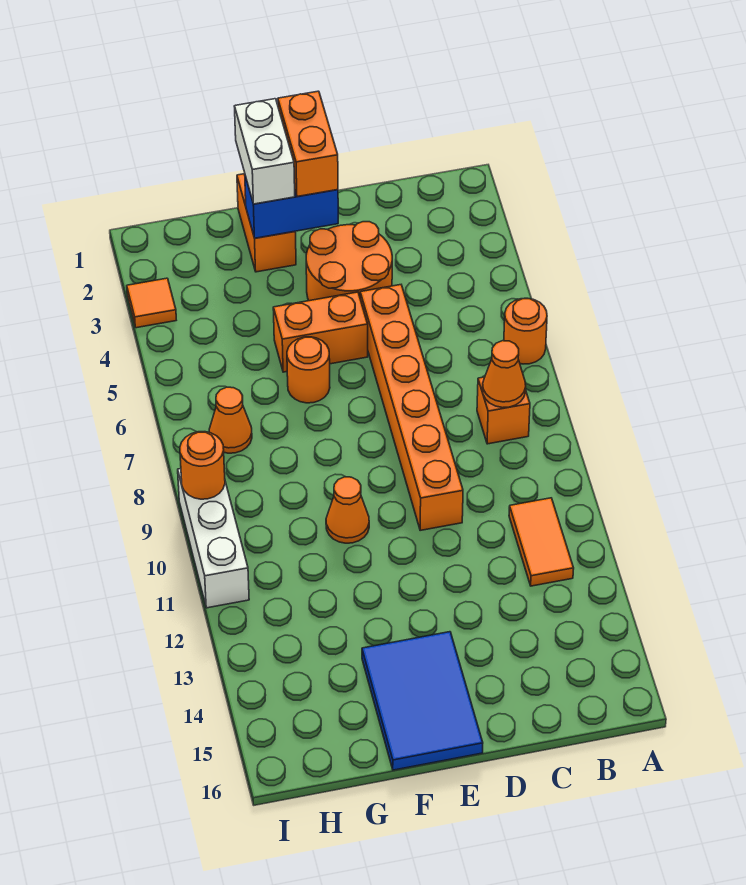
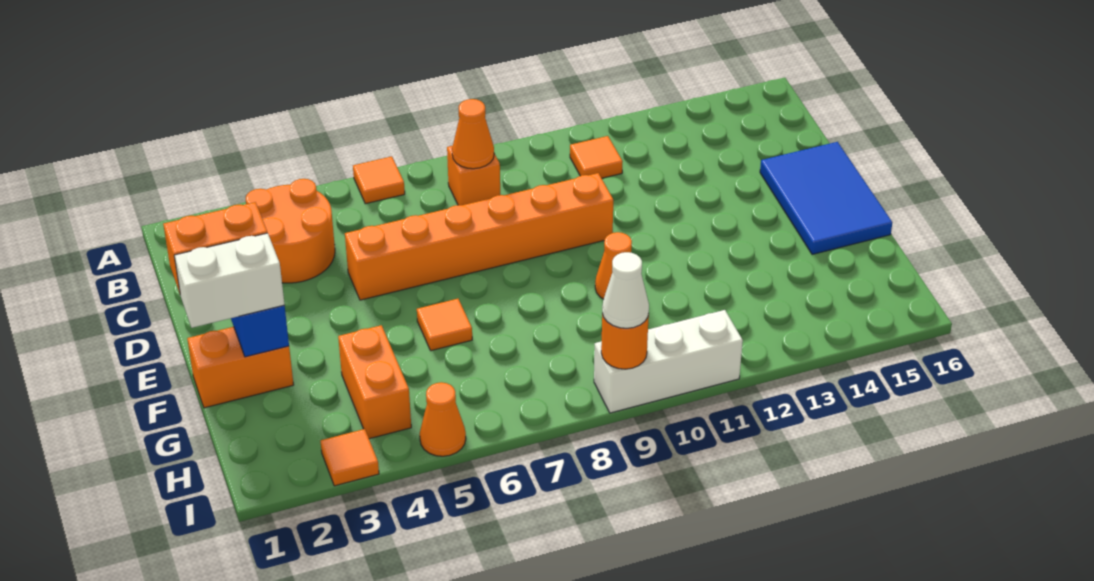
orange 1x1 round brick [504,298,547,364] -> orange 1x1 tile [353,156,405,204]
orange 1x2 tile [509,498,574,586] -> orange 1x1 tile [570,136,623,178]
orange 2x2 round brick [306,222,392,301] -> orange 2x2 round brick moved to [246,179,335,283]
orange 1x2 brick [273,292,368,372] -> orange 1x2 brick moved to [338,325,411,439]
blue 2x3 tile [362,632,483,770] -> blue 2x3 tile turned to [760,142,892,254]
orange 1x1 round brick [287,337,330,403] -> orange 1x1 tile [417,299,472,351]
orange 1x1 cone [209,387,252,453] -> orange 1x1 cone moved to [420,382,466,456]
none -> white 1x1 cone [602,252,649,328]

